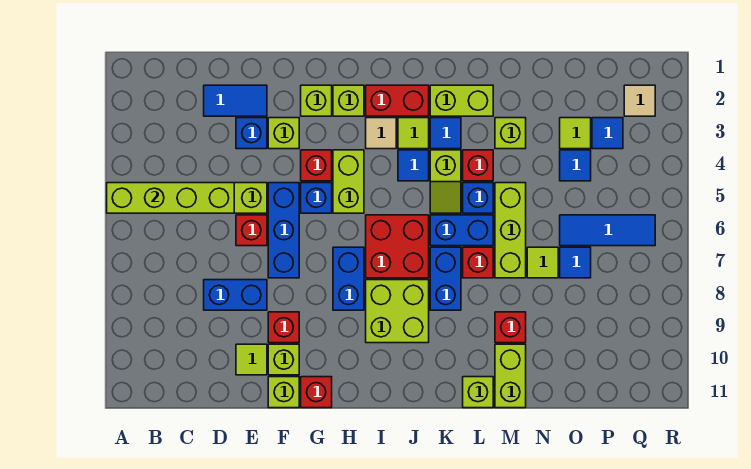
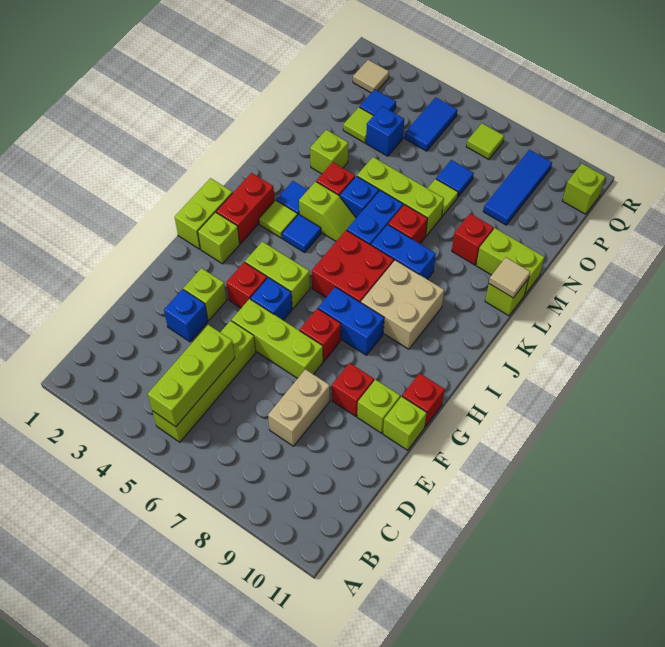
lime 1x4 brick [107,183,234,213] -> lime 1x3 brick [148,325,235,427]
blue 1x2 tile [204,85,267,116] -> blue 1x2 tile moved to [405,97,457,151]
blue 1x2 brick [204,280,267,310] -> tan 1x2 brick [268,369,330,446]
red 1x1 brick [236,215,267,246] -> red 1x1 brick moved to [300,309,341,361]
lime 1x1 tile [236,344,267,375] -> lime 1x1 tile moved to [466,123,504,159]
blue 1x3 brick [268,183,299,278] -> lime 1x3 brick [232,299,323,378]
lime 1x1 brick [301,85,332,116] -> lime 1x1 brick moved to [562,164,605,214]
tan 1x1 tile [366,118,396,149] -> tan 1x1 tile moved to [489,257,530,298]
lime 2x2 brick [366,280,429,343] -> tan 2x2 brick [361,260,444,349]
lime 1x2 brick [430,85,493,116] -> lime 1x2 brick moved to [175,178,233,249]
blue 1x1 tile [560,150,591,181] -> blue 1x1 brick [366,106,404,156]
blue 1x3 tile [560,215,655,246] -> blue 1x3 tile moved to [483,150,552,225]

